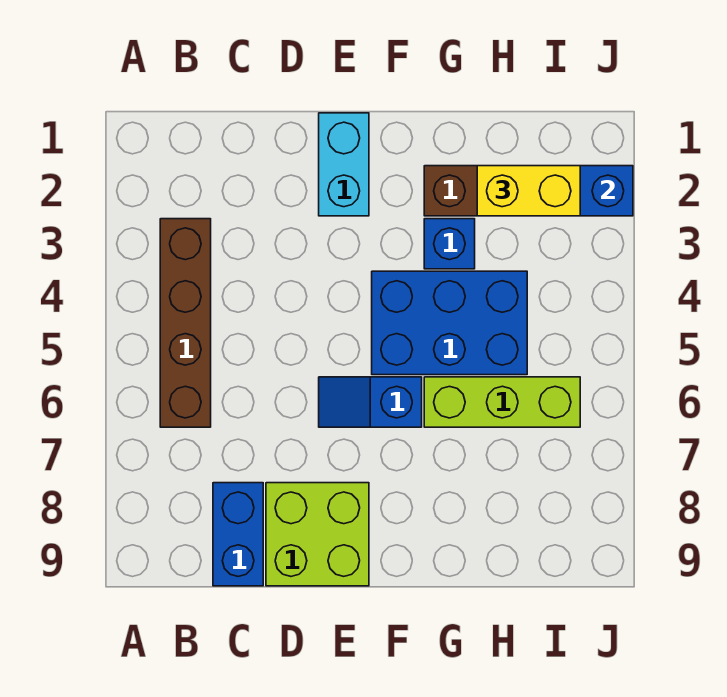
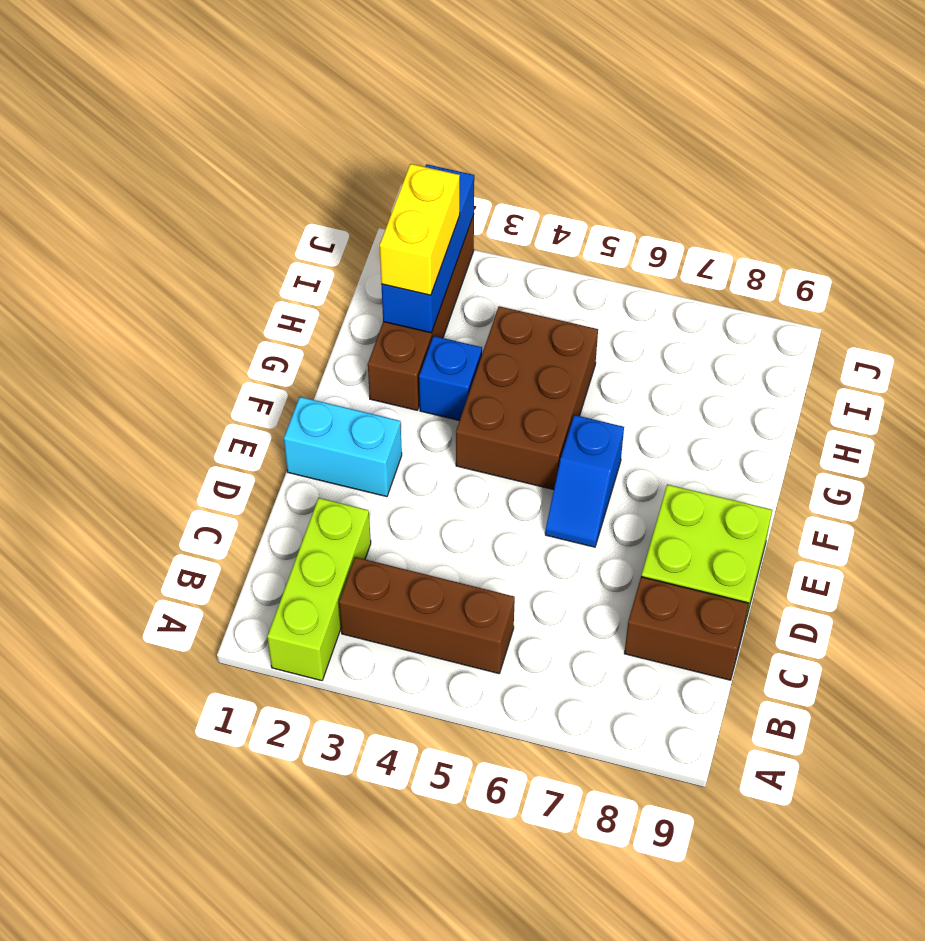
brown 1x4 brick [160,219,211,427] -> brown 1x3 brick [339,557,515,674]
blue 1x2 brick [213,483,263,586] -> brown 1x2 brick [624,577,749,680]
blue 2x3 brick [372,271,527,375] -> brown 2x3 brick [456,306,598,490]
lime 1x3 brick [424,377,580,427] -> lime 1x3 brick moved to [267,498,371,681]

